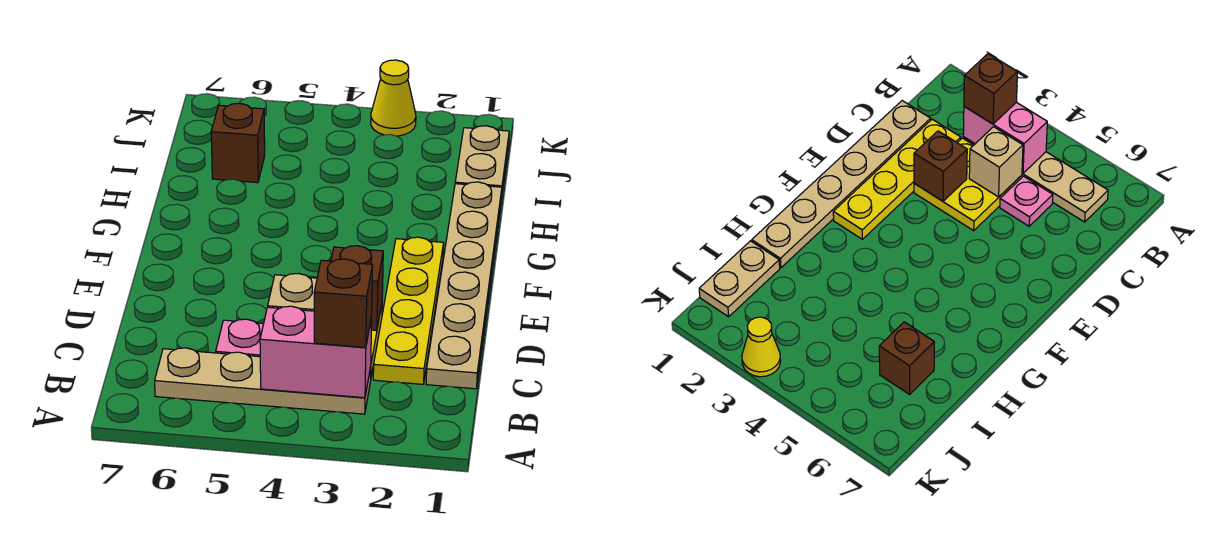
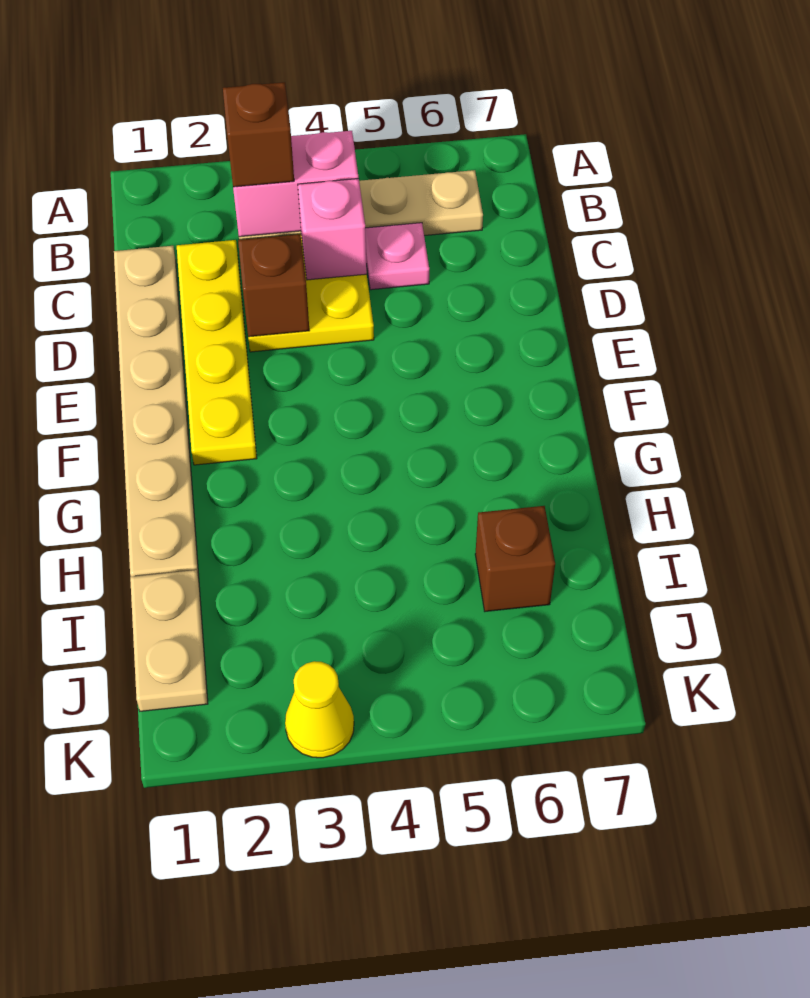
tan 1x1 brick [268,273,317,311] -> pink 1x1 brick [298,179,367,280]

